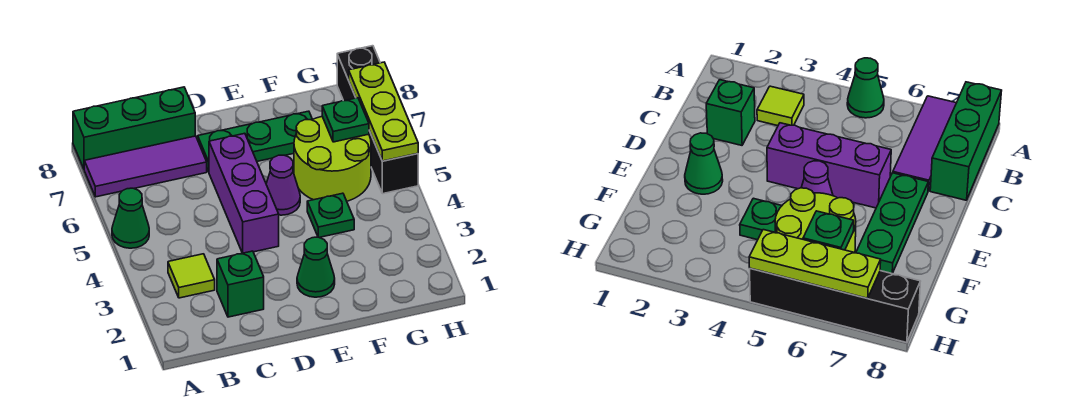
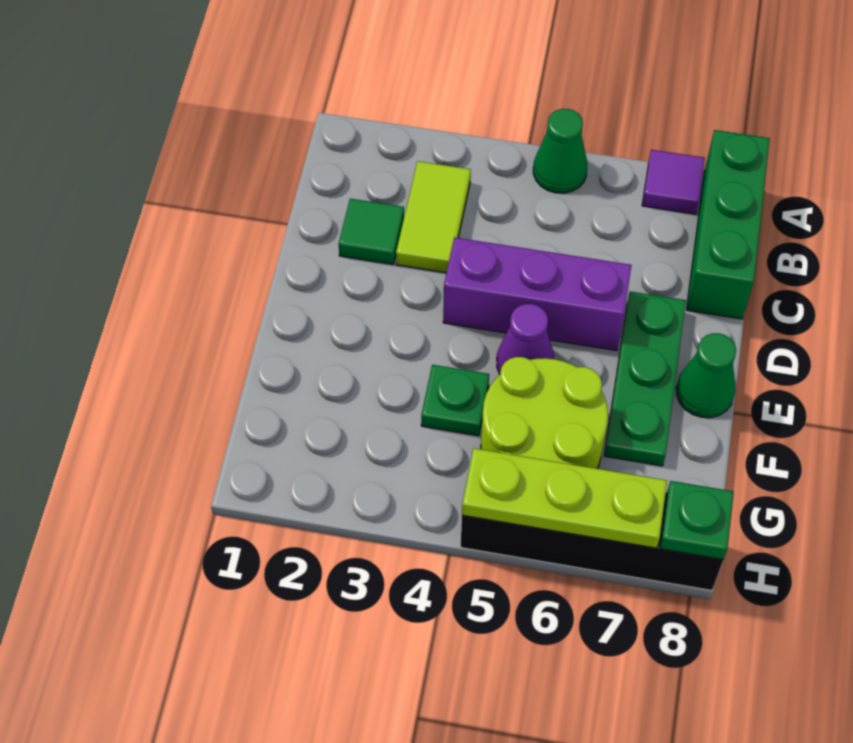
purple 1x3 tile [84,136,207,197] -> purple 1x1 tile [642,150,705,214]
lime 1x1 tile [168,254,215,298] -> lime 1x2 tile [396,161,471,273]
green 1x1 brick [217,251,264,317] -> green 1x1 tile [339,199,404,264]
green 1x1 cone [297,237,335,297] -> green 1x1 cone moved to [676,333,736,418]
green 1x1 plate [322,98,369,142] -> green 1x1 plate moved to [660,481,734,559]

